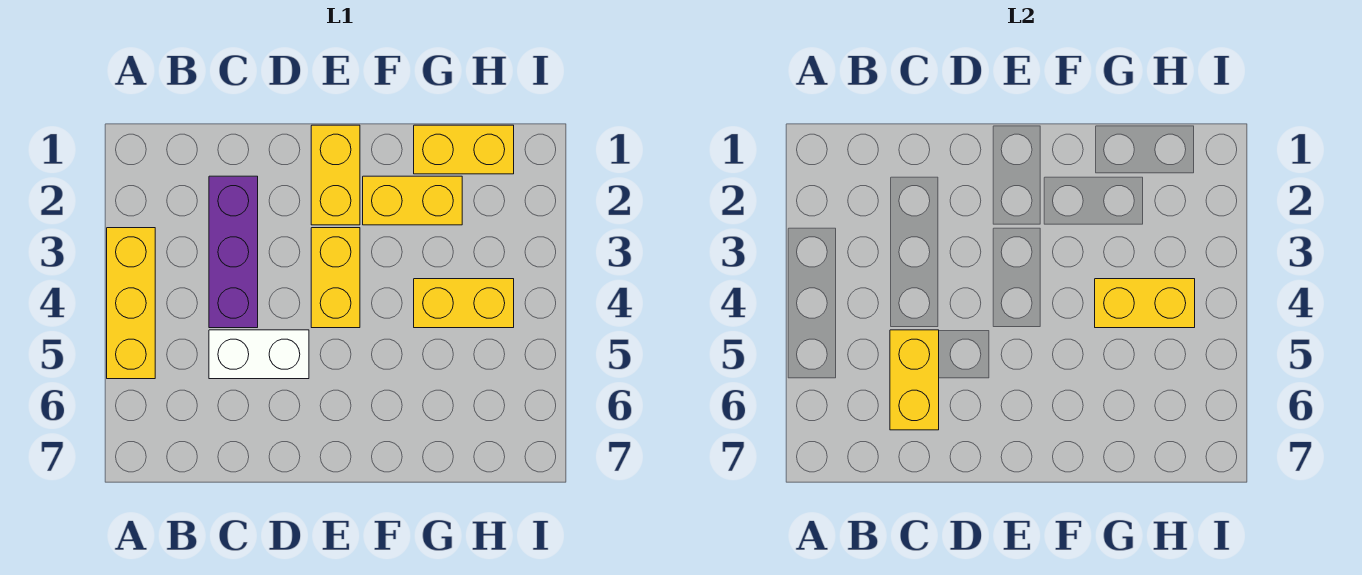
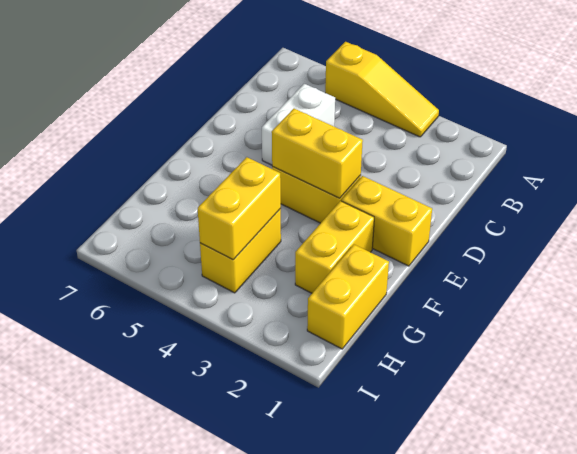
yellow 1x3 brick [107,228,155,379] -> yellow 1x3 slope [325,42,439,137]
purple 1x3 brick [209,176,258,328] -> none
yellow 1x2 brick [890,330,939,430] -> yellow 1x2 brick moved to [272,109,363,198]

